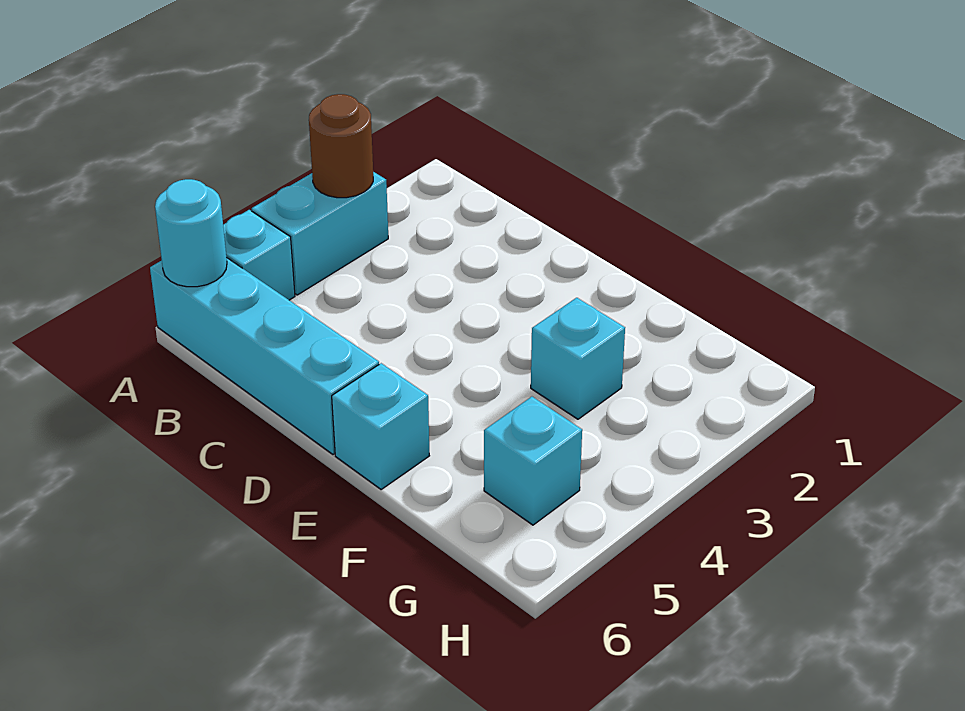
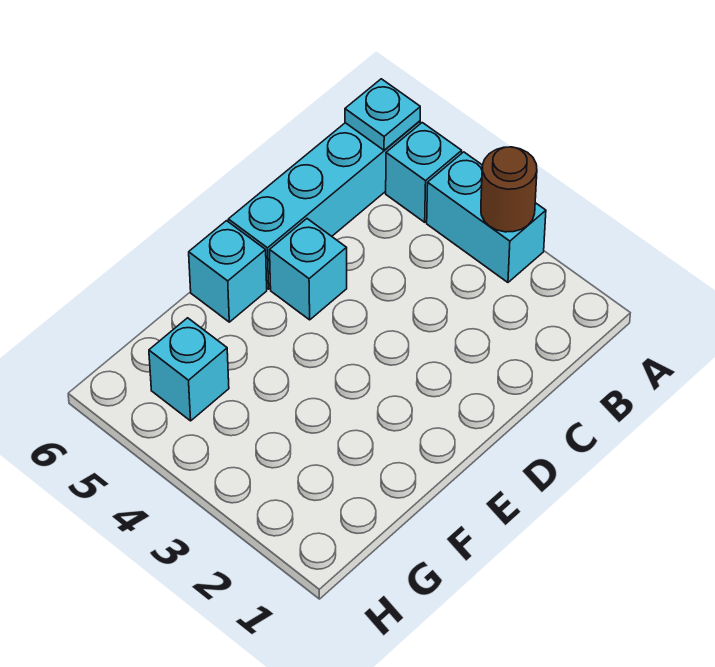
cyan 1x1 round brick [155,179,227,287] -> cyan 1x1 plate [345,79,420,150]
cyan 1x1 brick [531,298,625,419] -> cyan 1x1 brick moved to [270,219,347,320]

